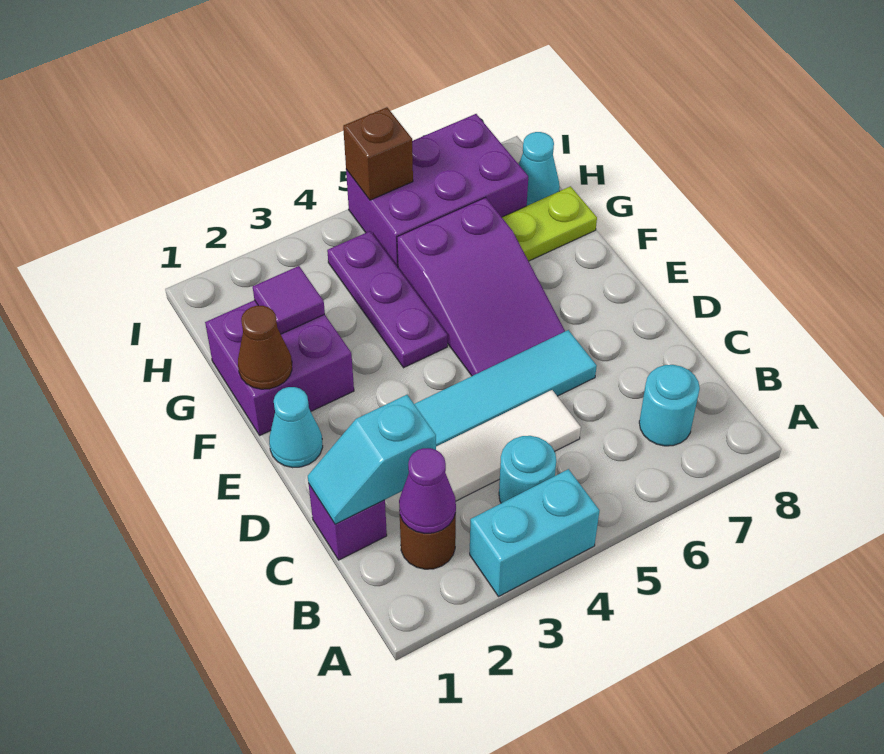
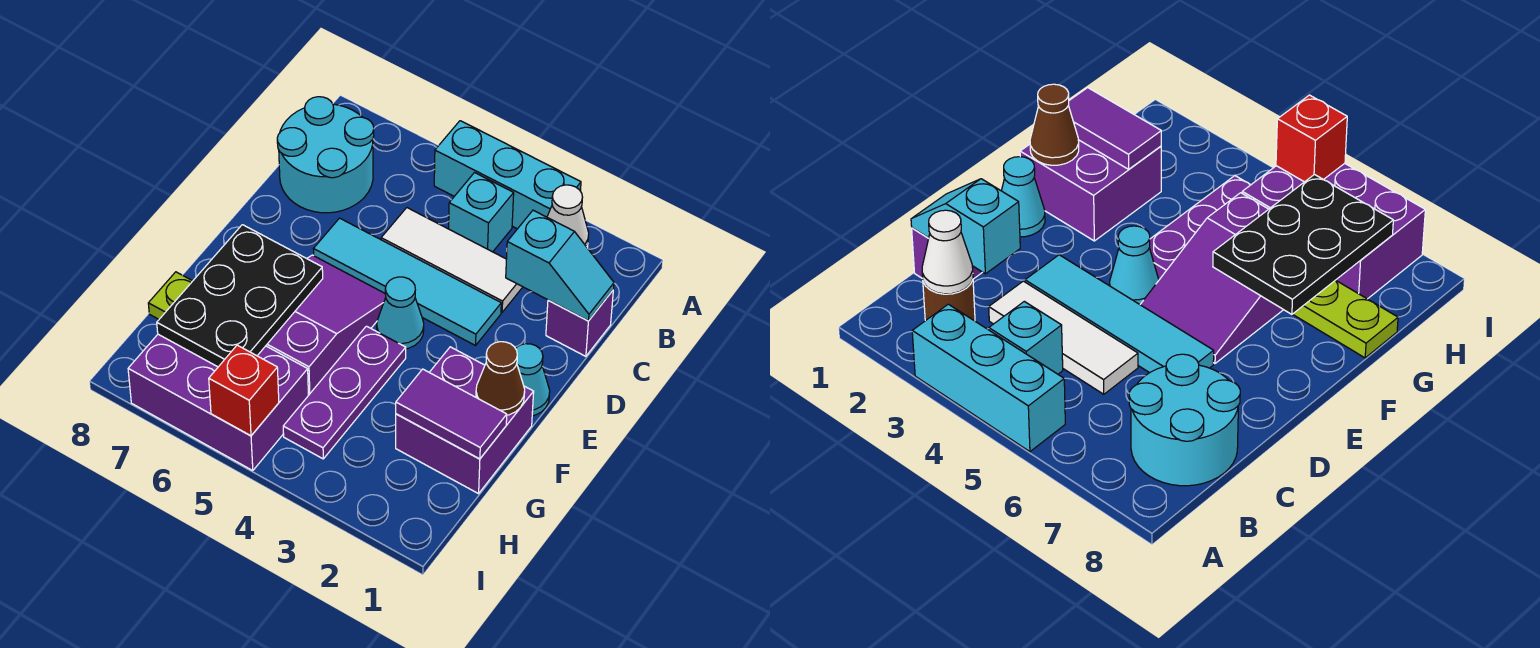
cyan 1x2 brick [470,469,600,597] -> cyan 1x3 brick [434,121,581,229]
purple 1x1 cone [399,448,456,533] -> white 1x1 cone [547,185,589,247]
cyan 1x1 round brick [499,436,556,503] -> cyan 1x1 brick [449,173,514,252]
cyan 1x1 round brick [639,365,700,446] -> cyan 2x2 round brick [277,97,374,213]
none -> black 2x3 plate [157,225,323,367]
purple 1x1 tile [253,266,325,334] -> purple 1x2 tile [396,369,507,459]
cyan 1x1 cone [519,132,560,206] -> cyan 1x1 cone moved to [377,277,424,349]
brown 1x1 brick [343,107,413,200] -> red 1x1 brick [209,345,279,436]

